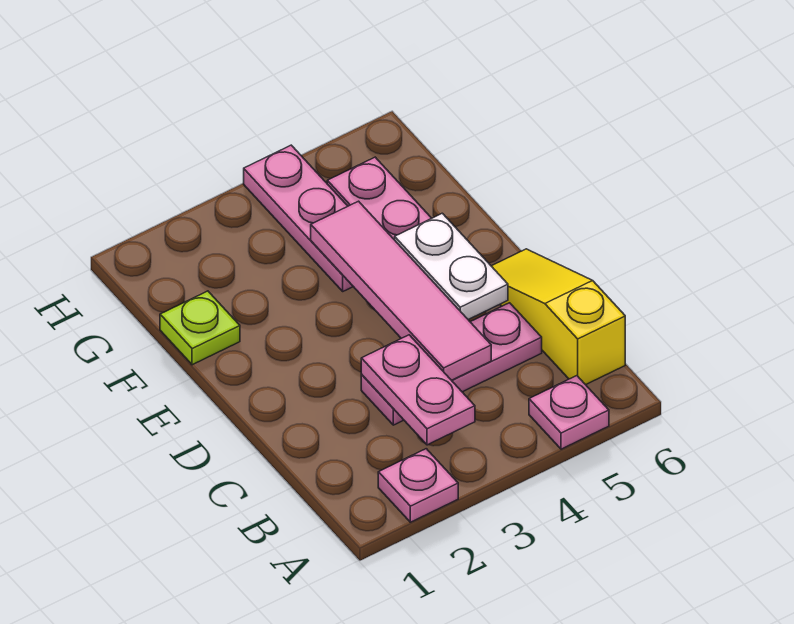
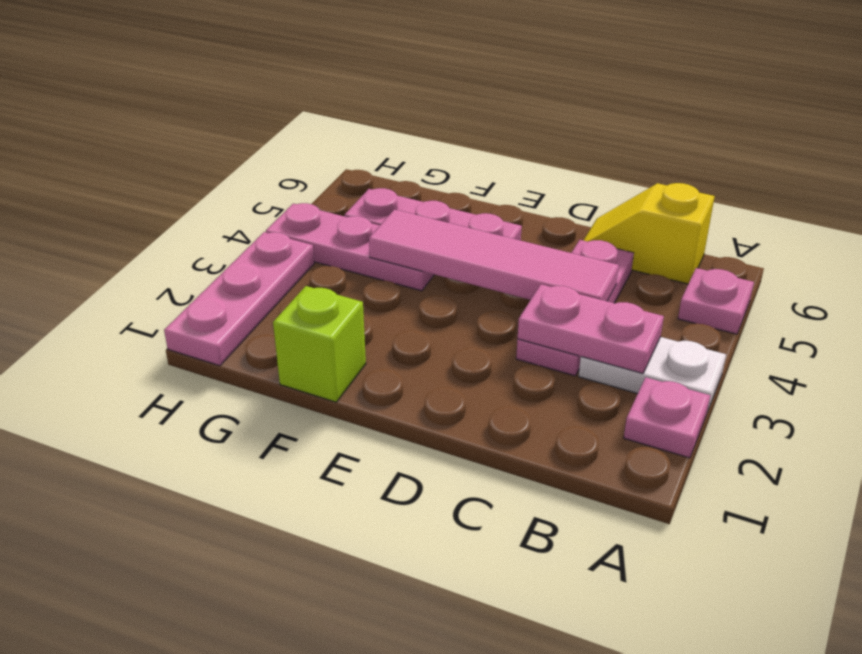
yellow 1x3 slope [492,249,625,385] -> yellow 1x2 slope [583,183,715,284]
white 1x2 plate [395,213,508,320] -> white 1x2 plate moved to [579,337,726,412]
lime 1x1 plate [160,291,240,365] -> lime 1x1 brick [273,286,366,402]
none -> pink 1x3 plate [164,232,314,366]

